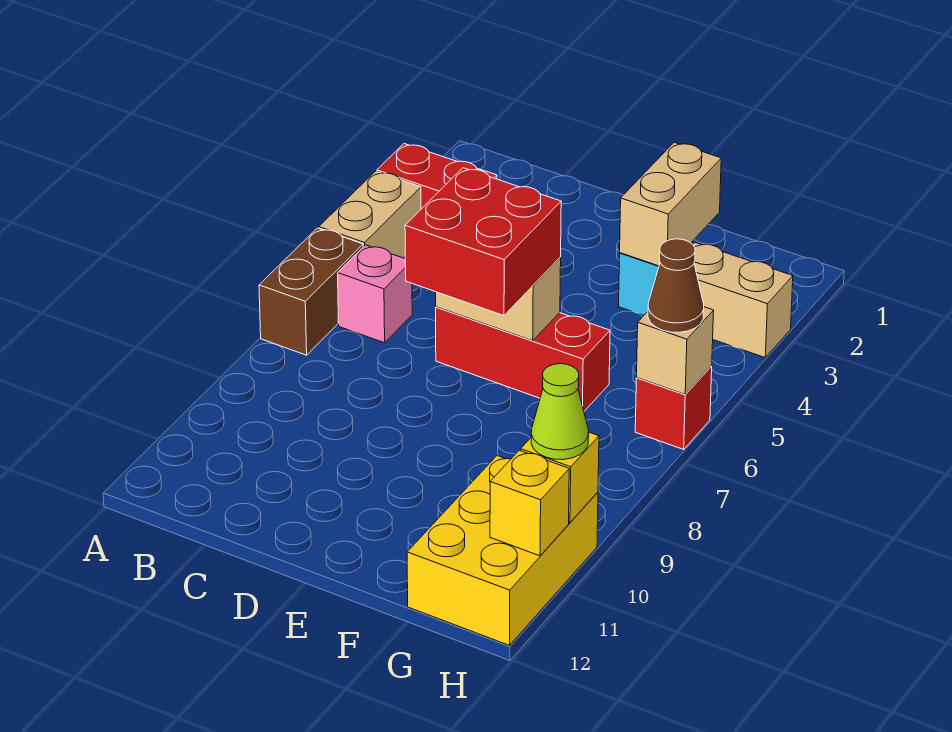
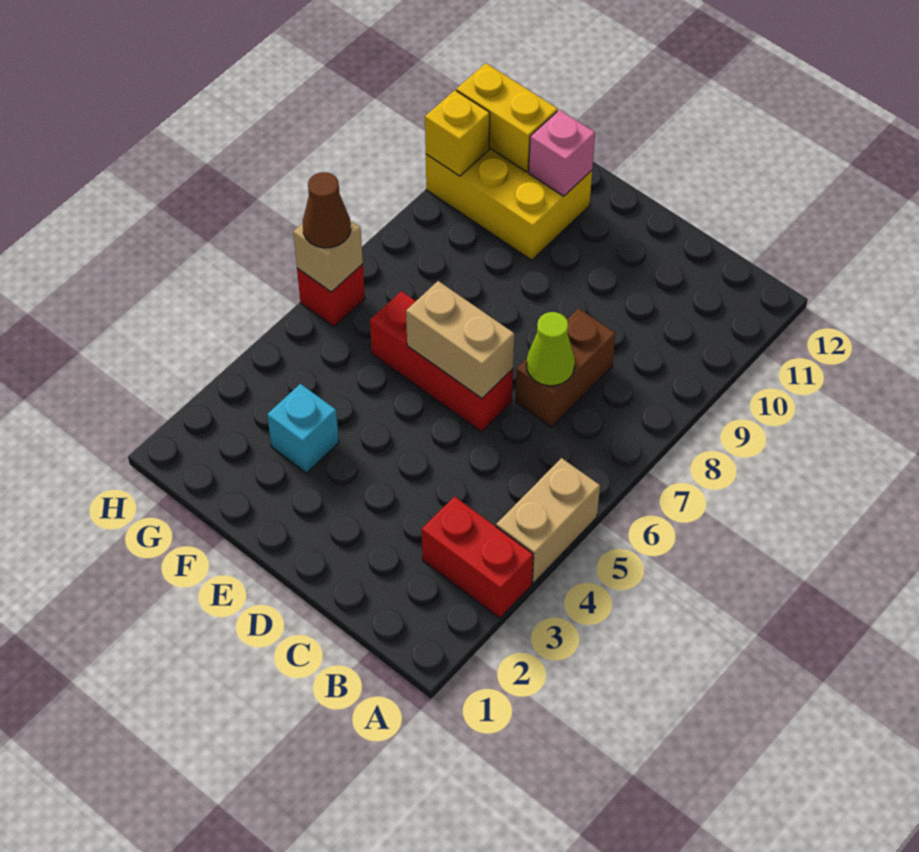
brown 1x2 brick [259,228,363,355] -> brown 1x2 brick moved to [515,308,616,427]
pink 1x1 brick [338,245,412,343] -> pink 1x1 brick moved to [529,110,595,196]
red 2x2 brick [405,168,561,316] -> none
tan 1x2 brick [620,142,721,266] -> none
tan 1x2 brick [693,242,793,357] -> none
yellow 2x3 brick [407,456,598,645] -> yellow 2x3 brick turned to [426,148,592,260]
lime 1x1 cone [531,364,589,460] -> lime 1x1 cone moved to [526,312,575,386]
yellow 1x1 brick [490,450,569,556] -> yellow 1x2 brick [456,63,558,172]

